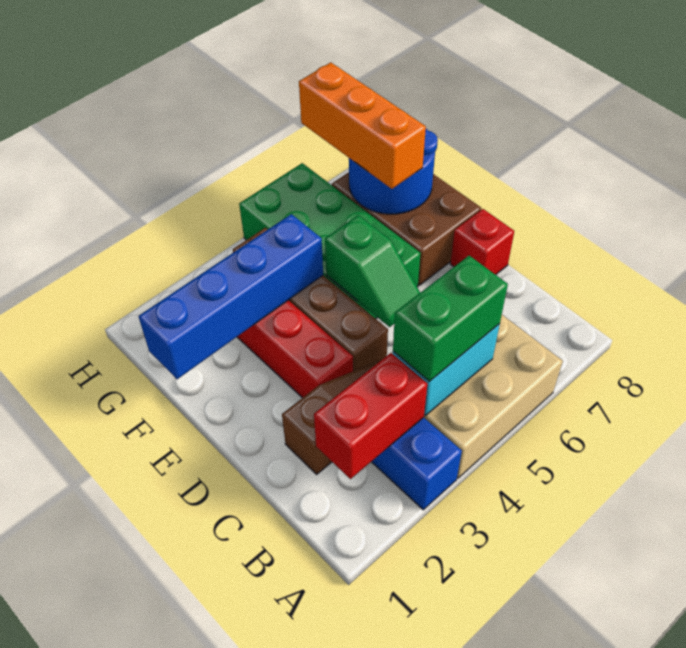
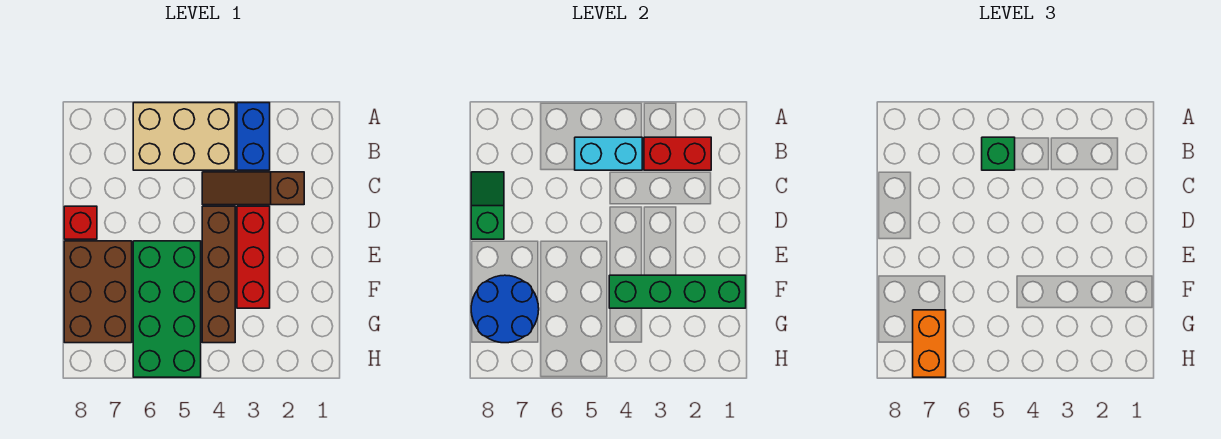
green 1x2 brick [393,256,508,382] -> green 1x1 brick [982,137,1015,170]
green 1x2 slope [325,215,420,327] -> green 1x2 slope moved to [471,172,504,239]
blue 1x4 brick [139,214,323,379] -> green 1x4 brick [609,275,746,308]
orange 1x3 brick [299,62,426,189] -> orange 1x2 brick [913,310,946,377]

